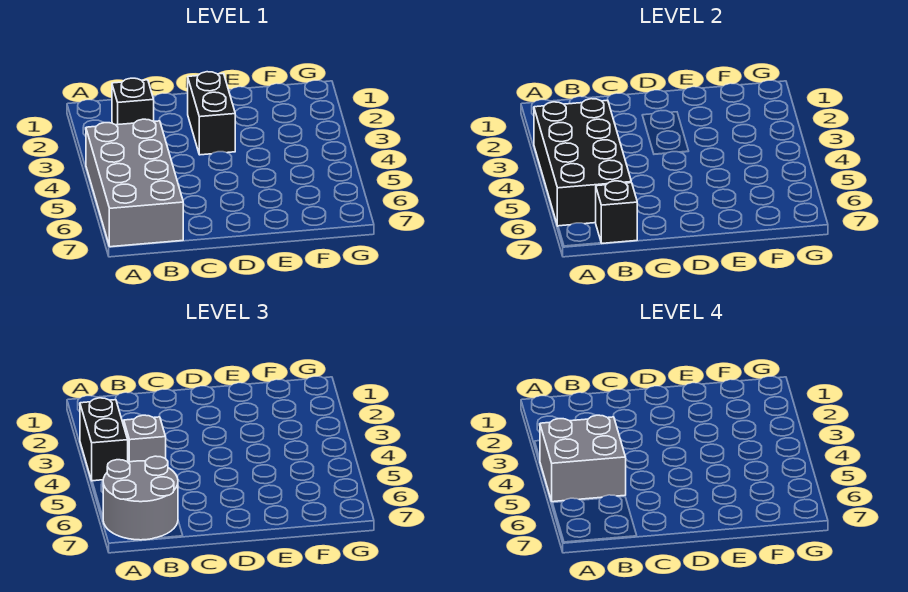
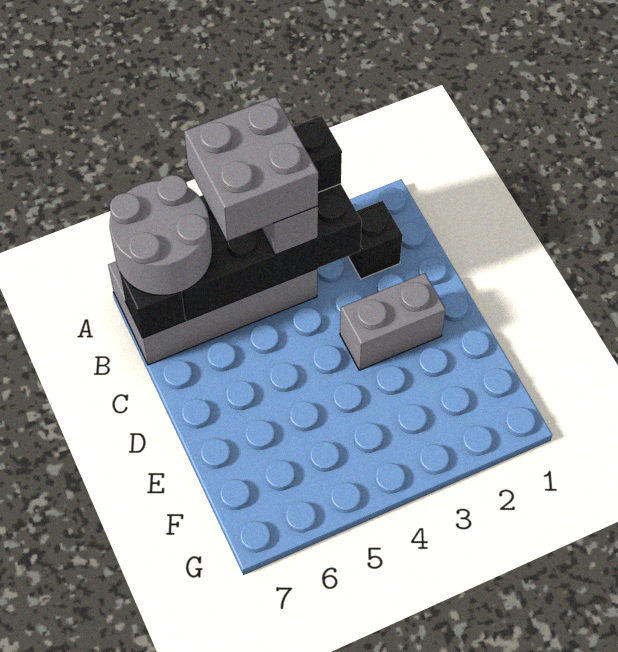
black 1x2 brick [188,72,235,155] -> grey 1x2 brick [340,273,446,370]

